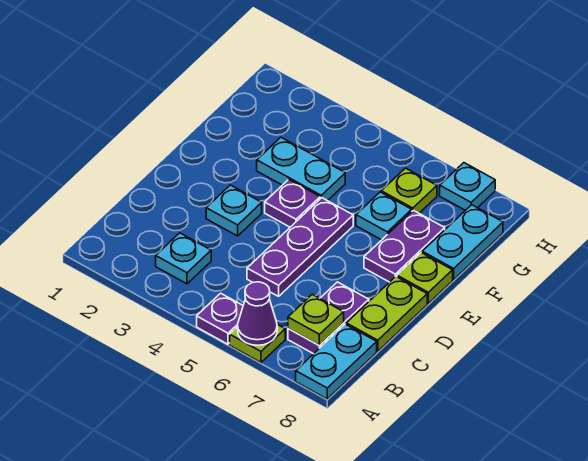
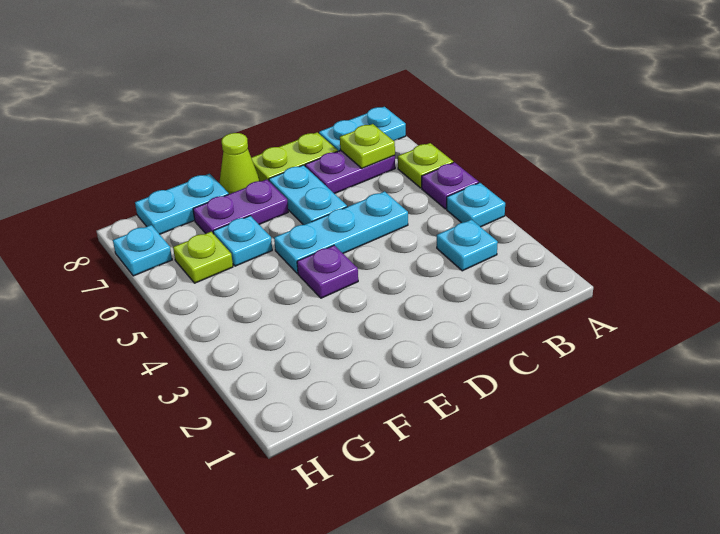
purple 1x1 cone [238,282,277,345] -> none
purple 1x3 plate [247,198,353,296] -> cyan 1x3 plate [274,191,408,273]
cyan 1x1 plate [206,185,262,236] -> cyan 1x1 plate moved to [447,183,505,227]
lime 1x1 plate [397,253,453,303] -> lime 1x1 cone [220,133,259,194]
cyan 1x2 plate [257,137,345,201] -> cyan 1x2 plate moved to [269,165,347,225]

